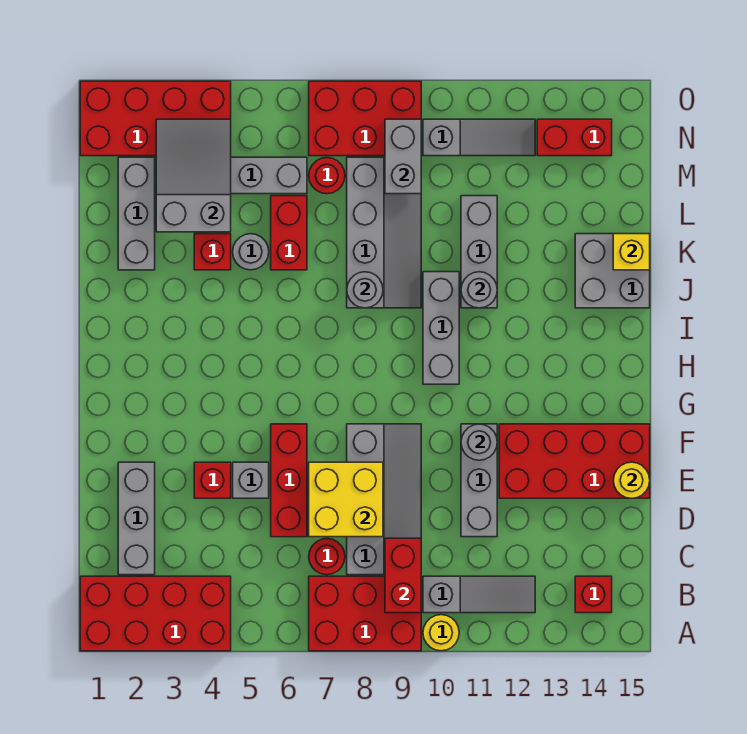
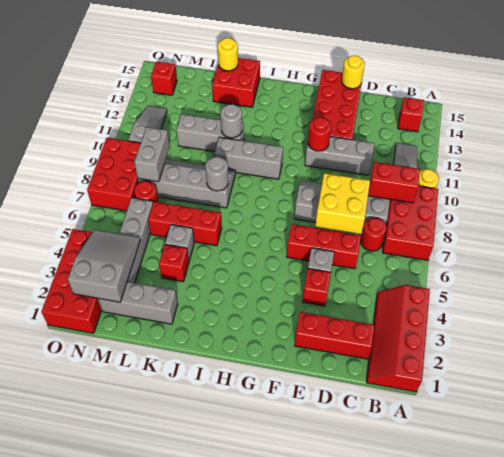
red 2x4 brick [80,576,231,651] -> red 2x4 slope [366,285,430,392]
grey 1x3 brick [118,462,155,575] -> red 1x3 brick [295,312,375,359]
grey 1x1 round brick [461,424,497,460] -> red 1x1 round brick [308,117,331,151]
grey 2x2 brick [575,234,650,308] -> red 2x2 brick [212,58,260,107]
grey 1x1 round brick [233,234,269,270] -> grey 1x1 brick [165,225,194,261]
red 1x2 brick [271,196,307,270] -> red 1x3 brick [148,202,222,246]
yellow 1x1 brick [613,234,650,270] -> yellow 1x1 round brick [218,38,238,71]
grey 2x3 slope [156,119,231,232] -> grey 2x3 slope turned to [68,230,140,302]
grey 1x2 brick [385,119,421,194] -> grey 1x2 brick turned to [134,127,170,182]
red 1x2 brick [537,119,612,156] -> red 1x1 brick [151,62,177,95]

